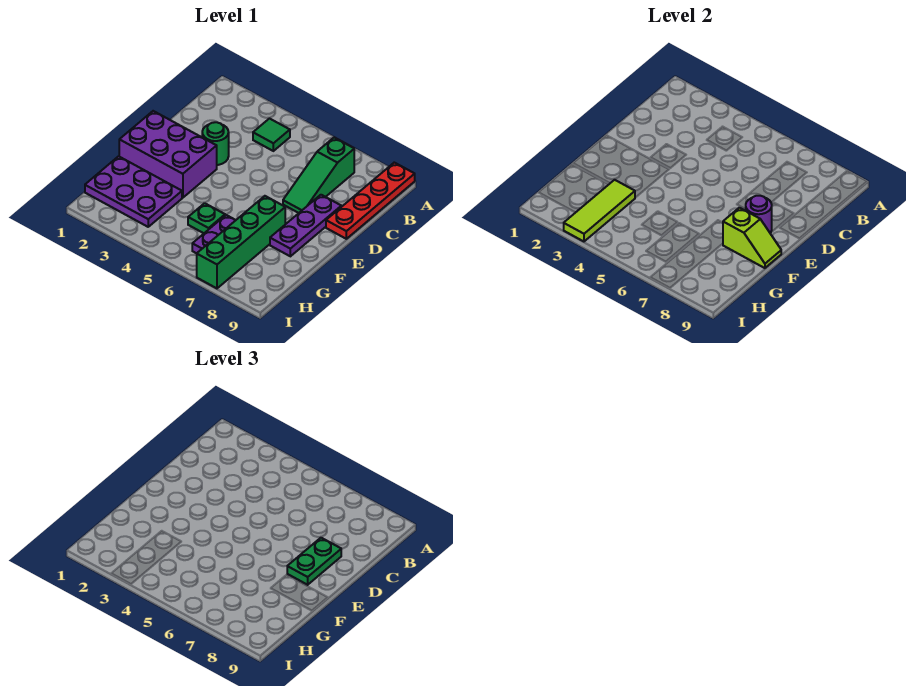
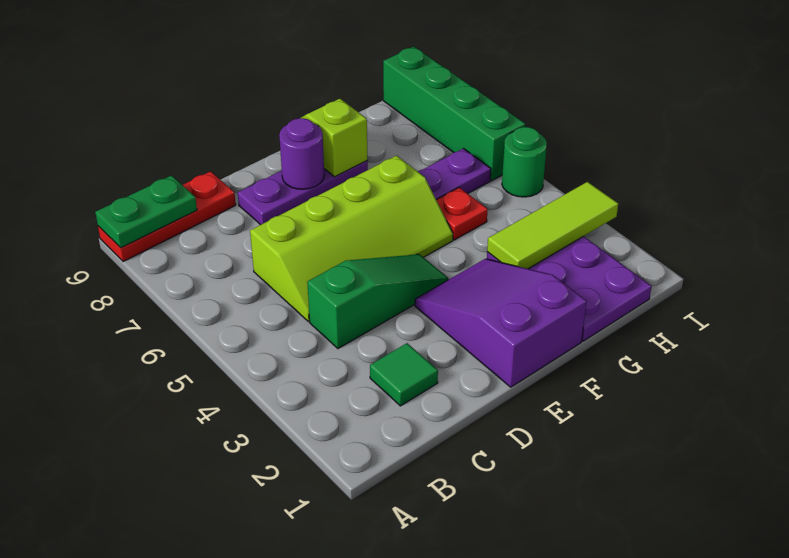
red 1x4 plate [326,163,415,239] -> red 1x3 plate [98,171,236,262]
green 1x1 tile [253,119,290,151] -> green 1x1 tile moved to [370,343,438,406]
green 1x3 slope [283,138,354,213] -> green 1x3 slope moved to [307,254,448,349]
none -> lime 2x4 slope [250,156,453,322]
green 1x1 round brick [202,122,229,165] -> green 1x1 round brick moved to [502,127,547,197]
green 1x2 plate [287,538,341,585] -> green 1x2 plate moved to [95,176,197,248]
purple 2x3 brick [119,111,217,198] -> purple 2x3 slope [415,259,587,387]
green 1x4 brick [197,196,285,288] -> green 1x4 brick turned to [383,47,525,180]
green 1x1 plate [188,203,225,233] -> red 1x1 plate [437,188,488,240]

